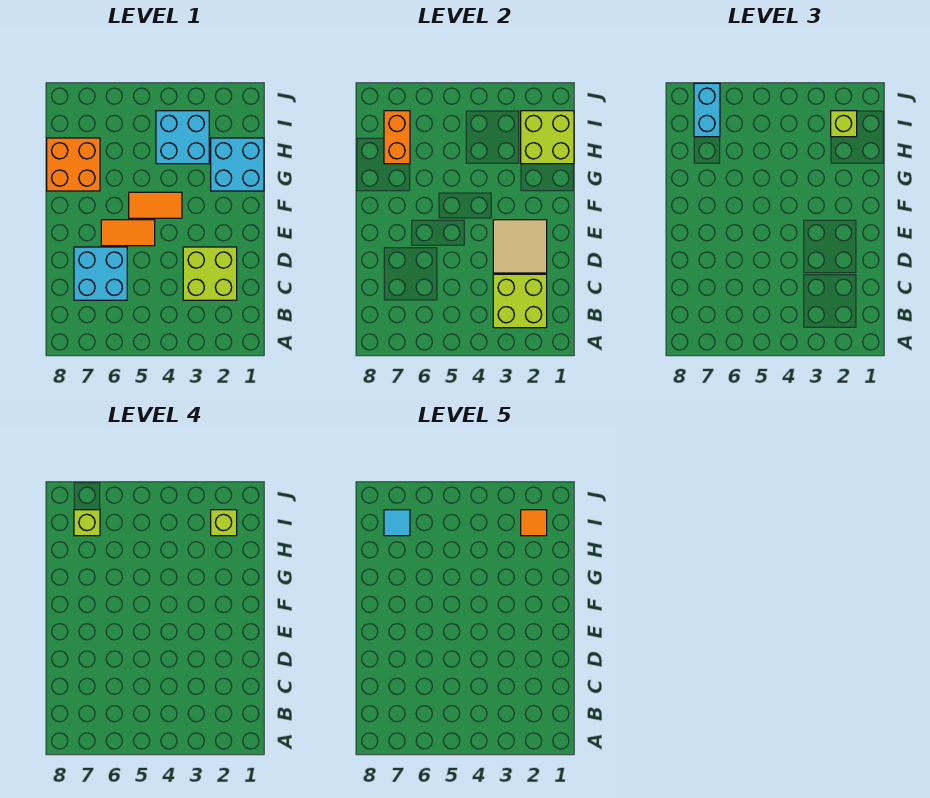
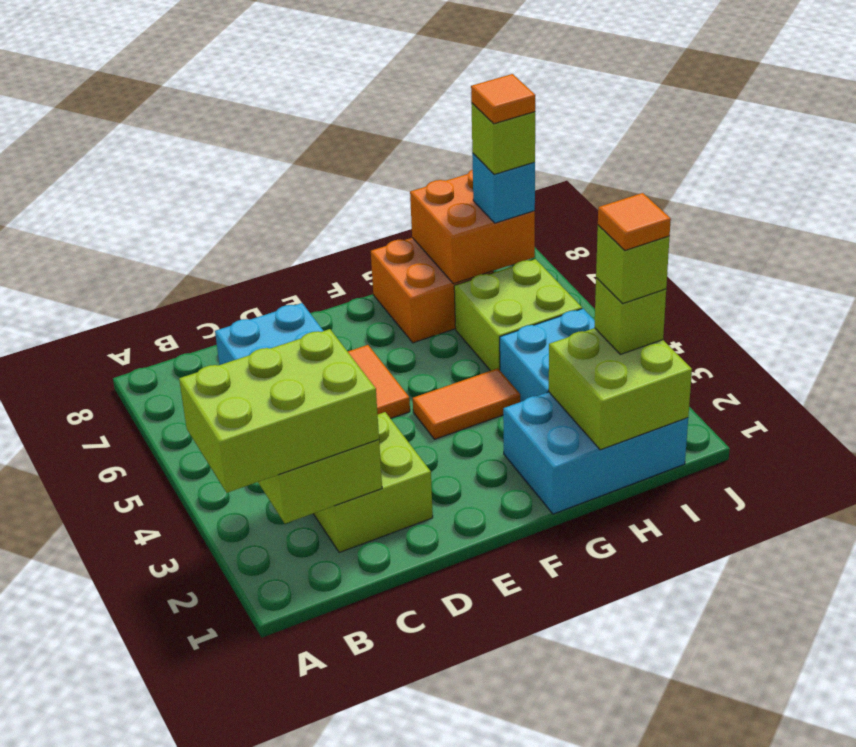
none -> lime 2x3 brick [179,329,379,493]
tan 2x2 tile [493,220,547,273] -> none
orange 1x2 tile [129,192,182,218] -> orange 1x2 tile turned to [413,368,520,439]
cyan 2x2 brick [211,138,264,191] -> cyan 2x3 brick [503,392,688,514]
none -> lime 2x2 brick [454,259,582,371]
orange 1x2 brick [384,111,410,164] -> orange 2x2 brick [410,169,535,284]
cyan 1x2 brick [694,83,720,137] -> cyan 1x1 brick [472,153,535,223]
cyan 1x1 tile [384,510,410,536] -> orange 1x1 tile [471,74,535,124]

